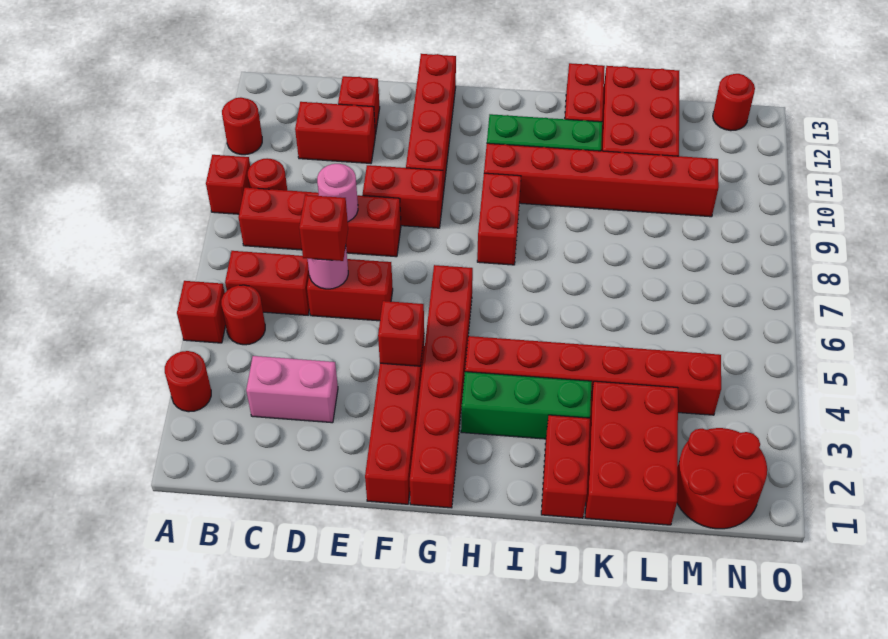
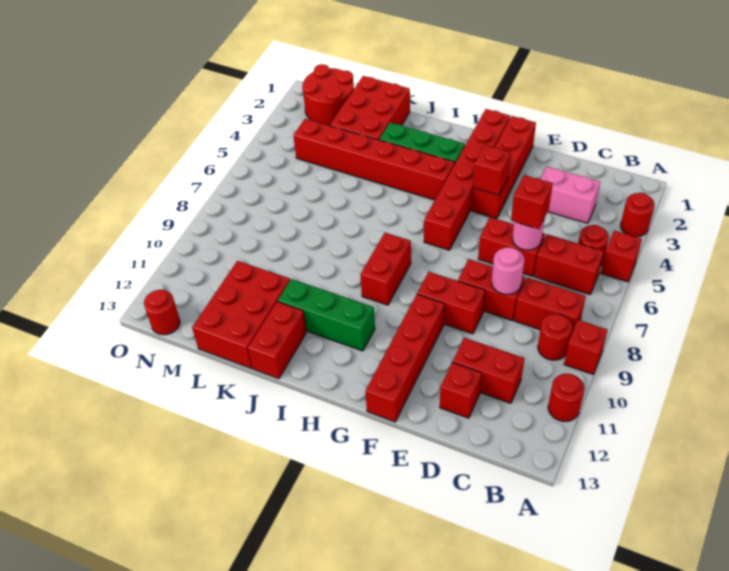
red 1x6 brick [484,143,719,217] -> none
red 1x2 brick [541,415,590,518] -> none

